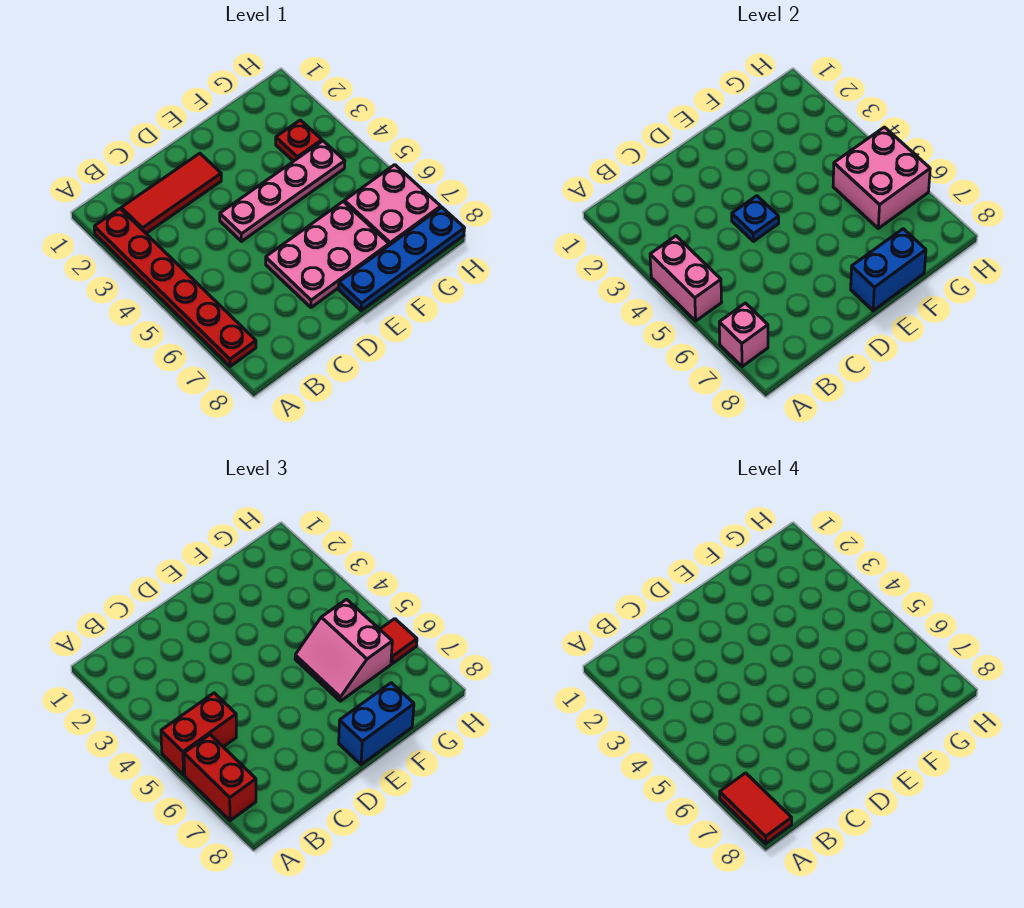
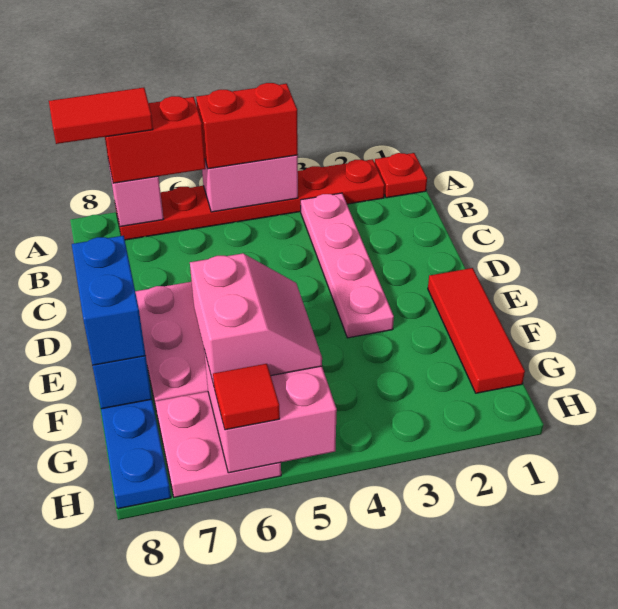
red 1x2 brick [161,693,236,775] -> red 1x2 brick turned to [196,83,298,169]
red 1x3 tile [121,153,221,233] -> red 1x3 tile moved to [428,268,525,393]
pink 1x4 plate [220,141,345,241] -> pink 1x4 plate moved to [301,193,394,338]
blue 1x1 plate [732,196,779,241] -> none
pink 2x2 slope [295,599,392,701] -> pink 2x2 slope turned to [190,253,322,385]
red 1x1 plate [276,120,322,161] -> red 1x1 plate moved to [375,153,427,198]

